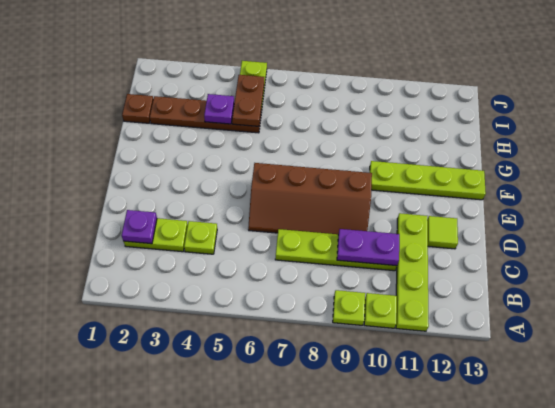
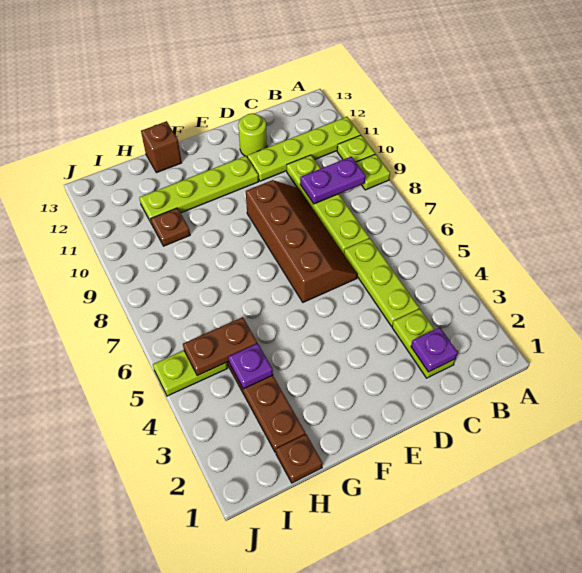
lime 1x1 plate [184,221,217,254] -> lime 1x3 plate [344,238,419,326]
purple 1x2 plate [337,229,399,266] -> purple 1x2 plate turned to [300,157,366,204]
lime 1x1 tile [427,216,458,249] -> lime 1x1 round brick [238,113,267,156]
lime 1x4 plate [370,161,486,200] -> lime 1x4 plate turned to [139,156,259,224]
none -> brown 1x1 brick [141,121,182,173]
none -> brown 1x1 plate [151,208,190,246]

